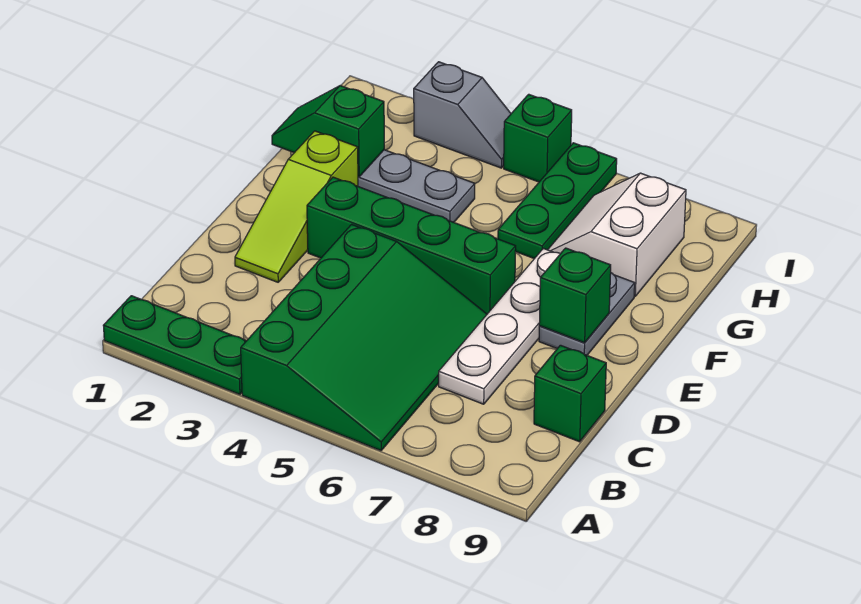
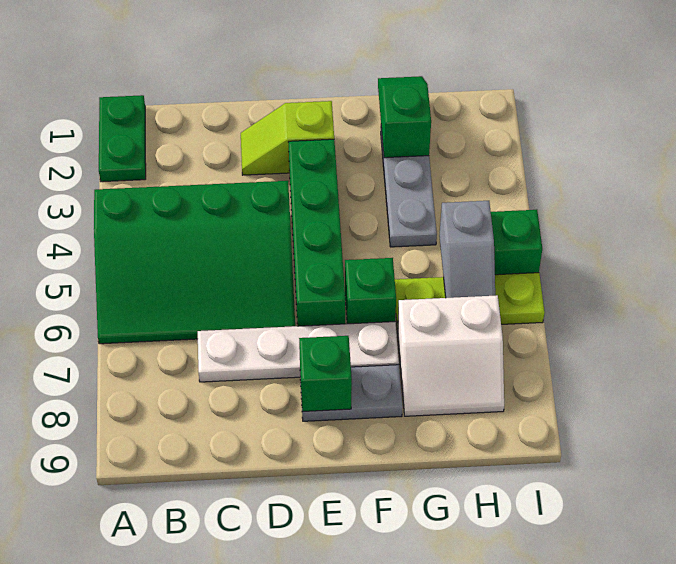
green 1x3 plate [103,296,246,394] -> green 1x2 plate [99,95,146,182]
green 1x1 brick [534,345,606,442] -> green 1x1 brick moved to [345,258,396,324]
lime 1x3 slope [235,131,358,282] -> lime 1x2 slope [241,101,334,175]
green 1x3 plate [498,143,617,259] -> lime 1x3 plate [395,273,545,328]
white 2x2 slope [548,173,686,296] -> white 2x2 slope turned to [397,295,504,416]
grey 1x2 slope [414,62,511,168] -> grey 1x2 slope moved to [439,201,495,298]

